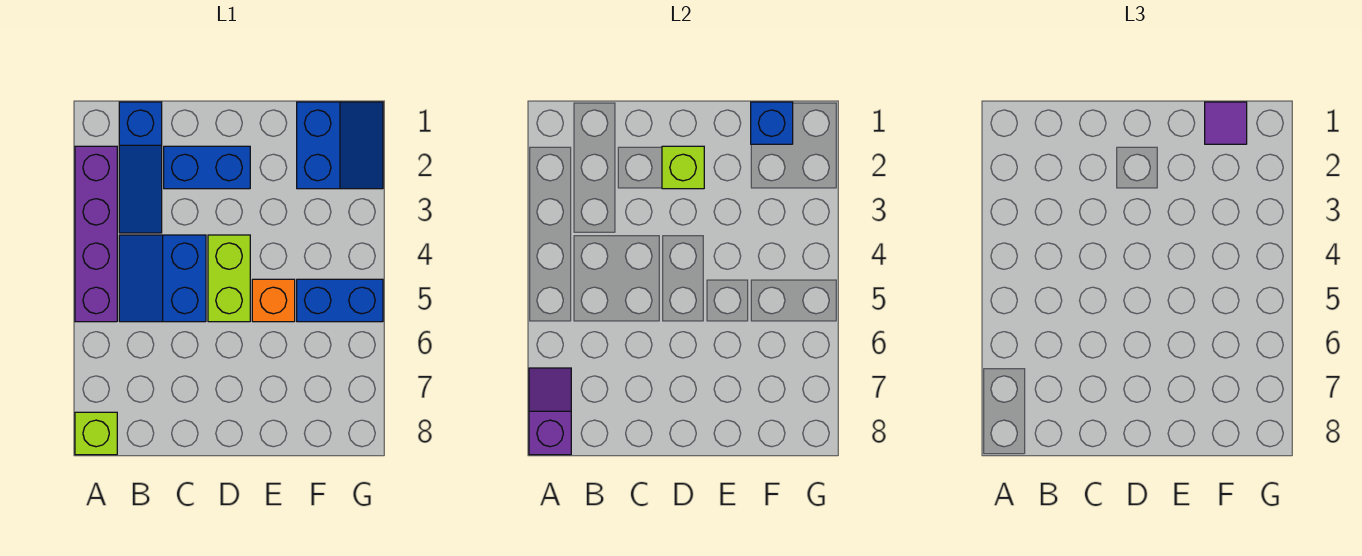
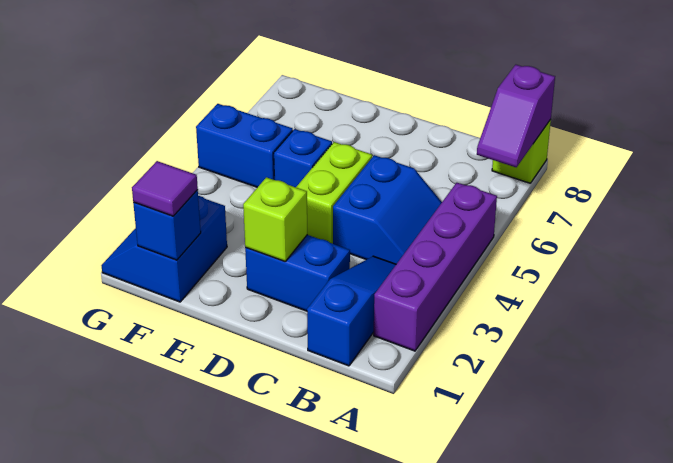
orange 1x1 brick [252,279,295,322] -> blue 1x1 brick [274,129,332,187]

